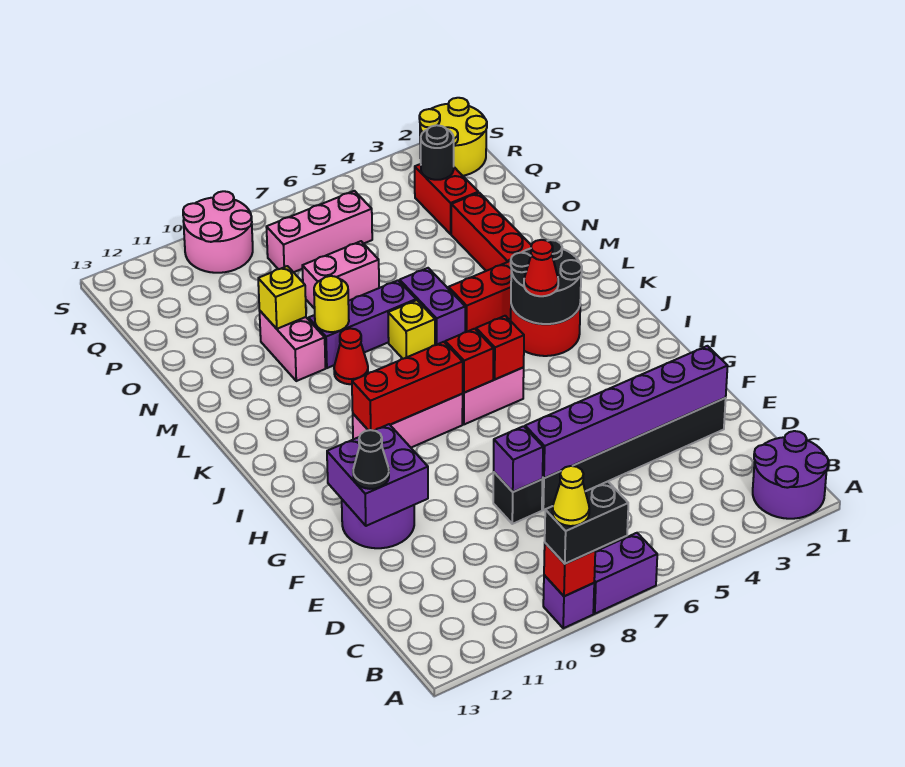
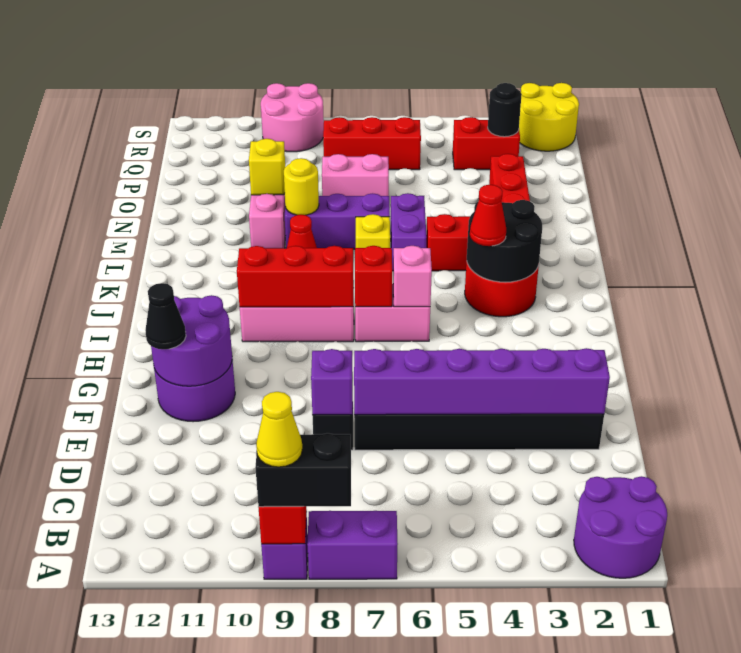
purple 2x2 brick [327,424,428,526] -> purple 2x2 round brick [151,295,232,386]
red 1x1 brick [476,316,524,379] -> pink 1x1 brick [393,246,432,307]
red 1x2 brick [415,164,478,234] -> red 1x2 brick turned to [453,117,520,170]
pink 1x3 brick [266,191,372,272] -> red 1x3 brick [323,117,421,170]

